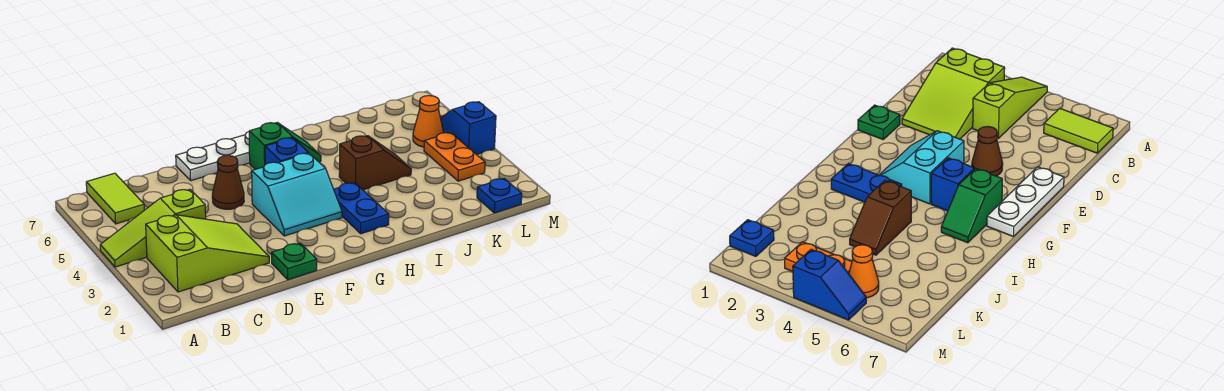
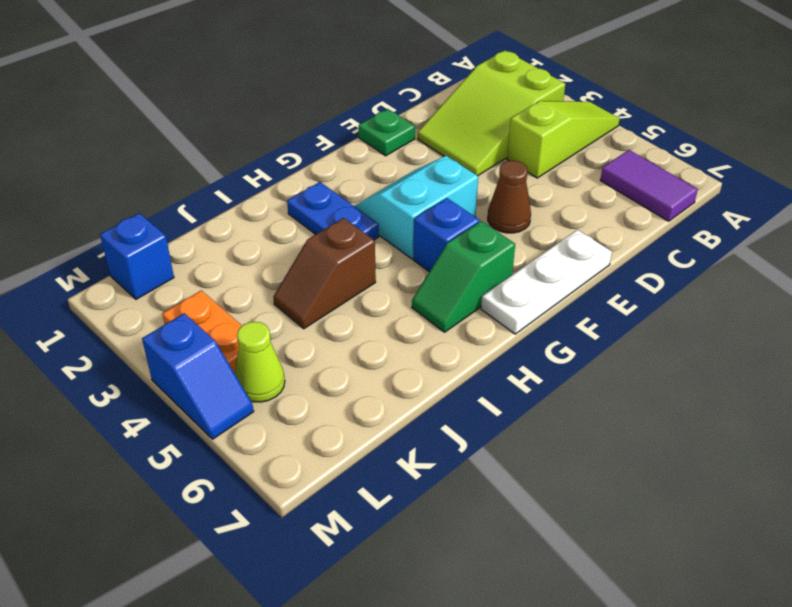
lime 1x2 tile [86,173,144,224] -> purple 1x2 tile [600,150,698,221]
blue 1x1 plate [477,179,522,213] -> blue 1x1 brick [100,213,174,299]
orange 1x1 cone [413,96,443,147] -> lime 1x1 cone [235,322,285,402]

